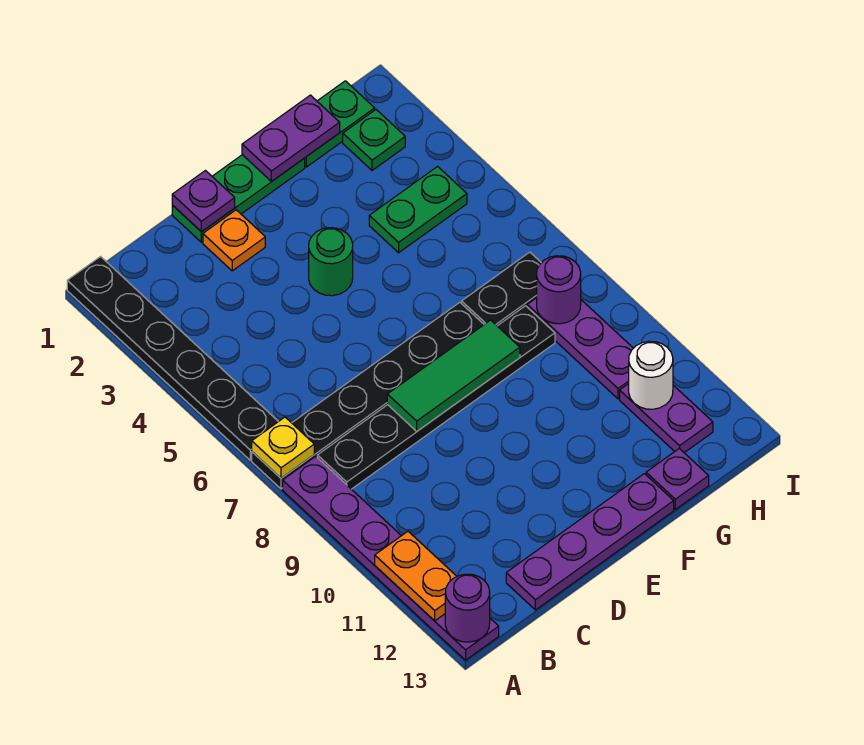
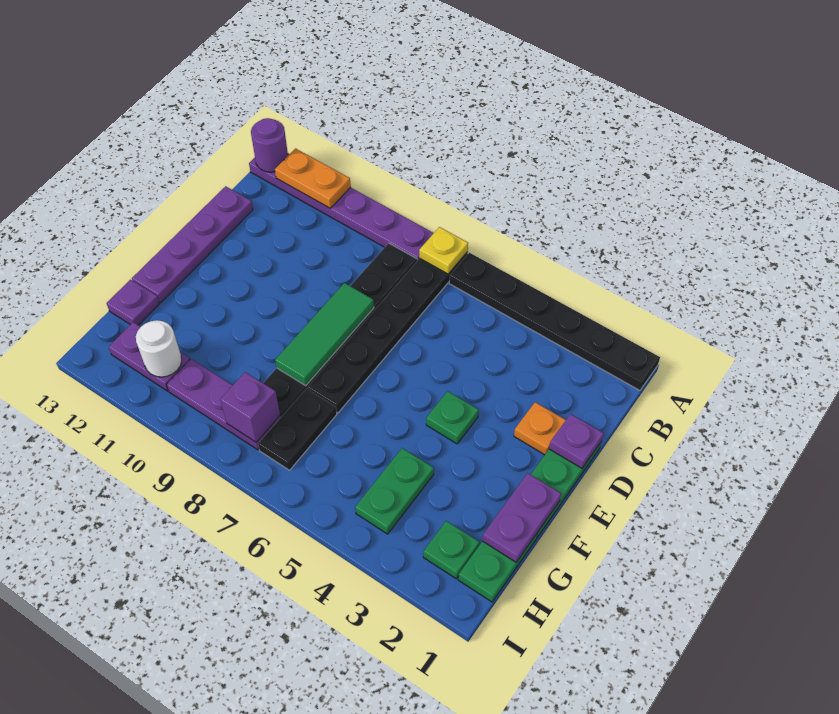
green 1x1 round brick [309,228,353,296] -> green 1x1 plate [426,391,479,444]
purple 1x1 round brick [537,256,581,324] -> purple 1x1 brick [220,372,280,442]

